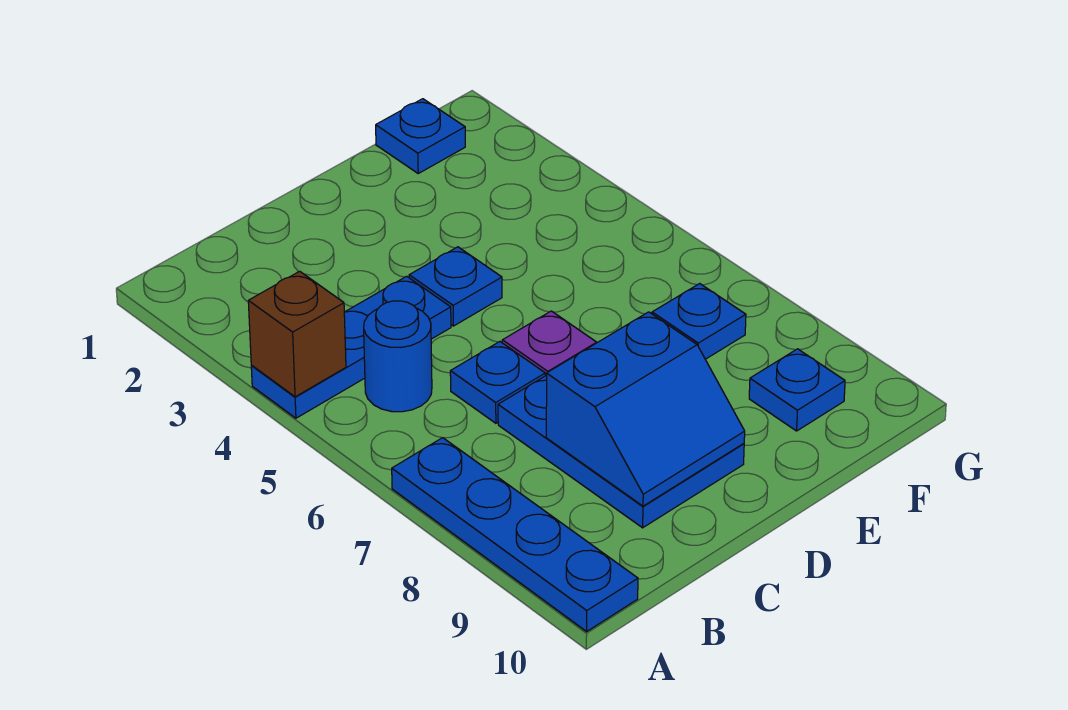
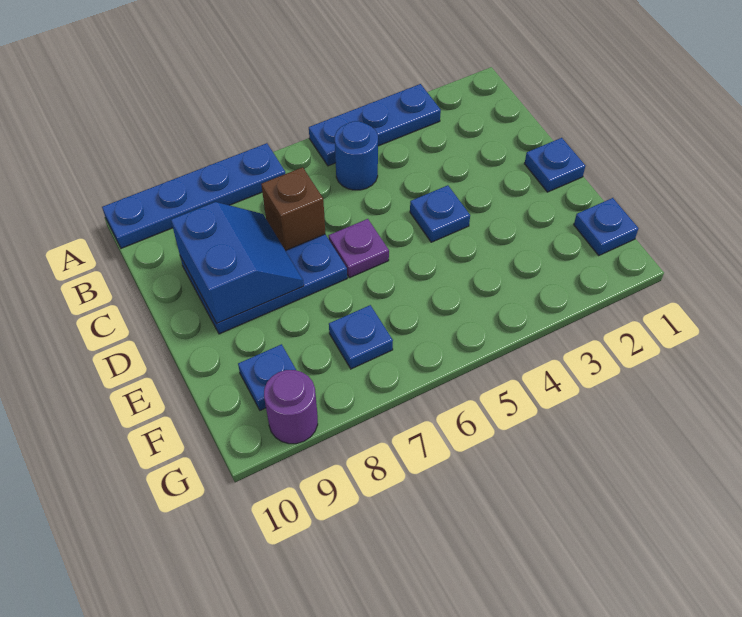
blue 1x3 plate [251,276,451,418] -> blue 1x3 plate turned to [309,84,441,166]
brown 1x1 brick [248,271,346,397] -> brown 1x1 brick moved to [261,167,325,251]
blue 1x1 plate [450,342,545,423] -> blue 1x1 plate moved to [525,138,586,192]
blue 2x2 slope [546,312,745,506] -> blue 2x2 slope turned to [171,202,304,323]
none -> purple 1x1 round brick [264,370,318,444]

